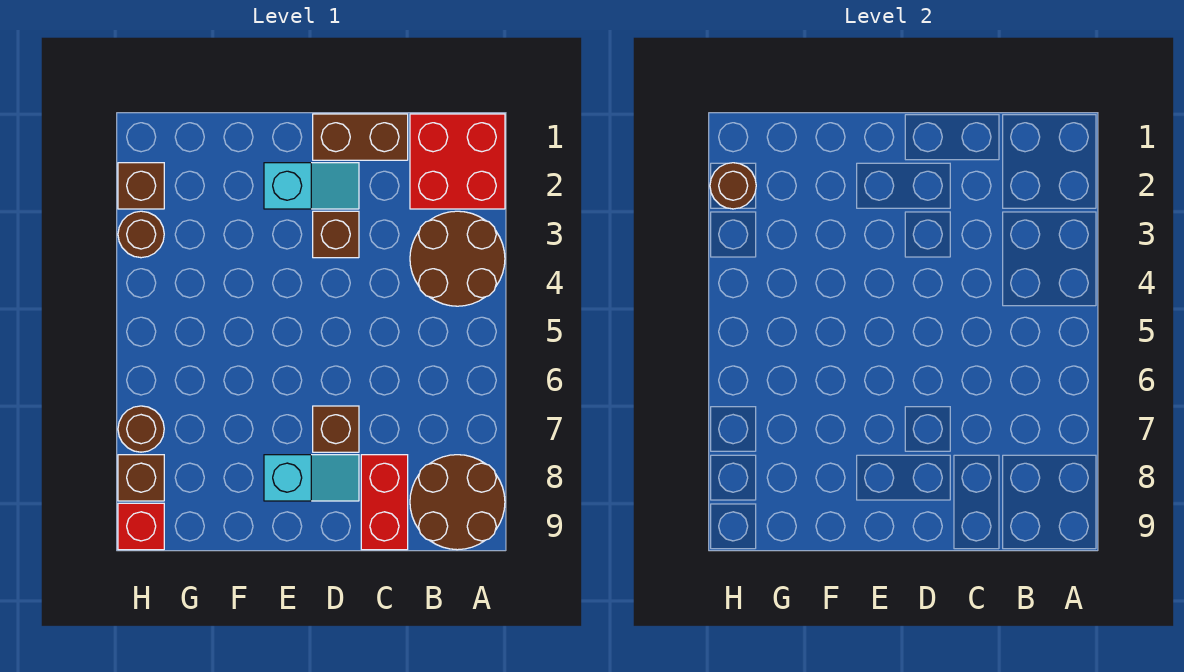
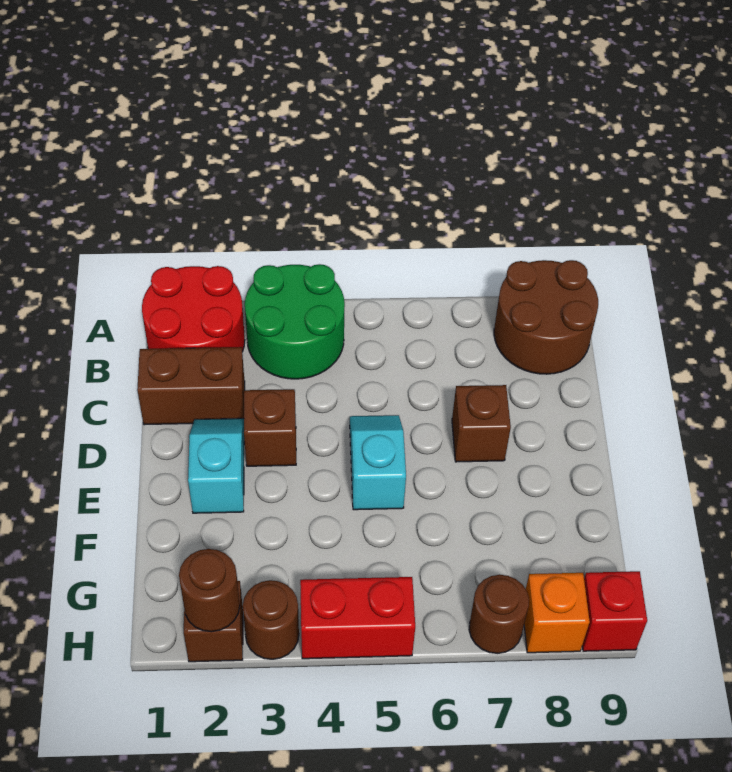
red 2x2 brick [410,114,505,209] -> red 2x2 round brick [142,266,245,352]
brown 2x2 round brick [410,211,505,306] -> green 2x2 round brick [245,264,345,379]
brown 1x2 brick [313,114,408,160] -> brown 1x2 brick turned to [137,347,245,425]
red 1x2 brick [361,455,408,550] -> red 1x2 brick moved to [300,577,415,659]
cyan 1x2 slope [264,455,359,501] -> cyan 1x2 slope moved to [350,415,406,510]
brown 1x1 brick [118,455,164,501] -> orange 1x1 brick [524,573,590,653]

